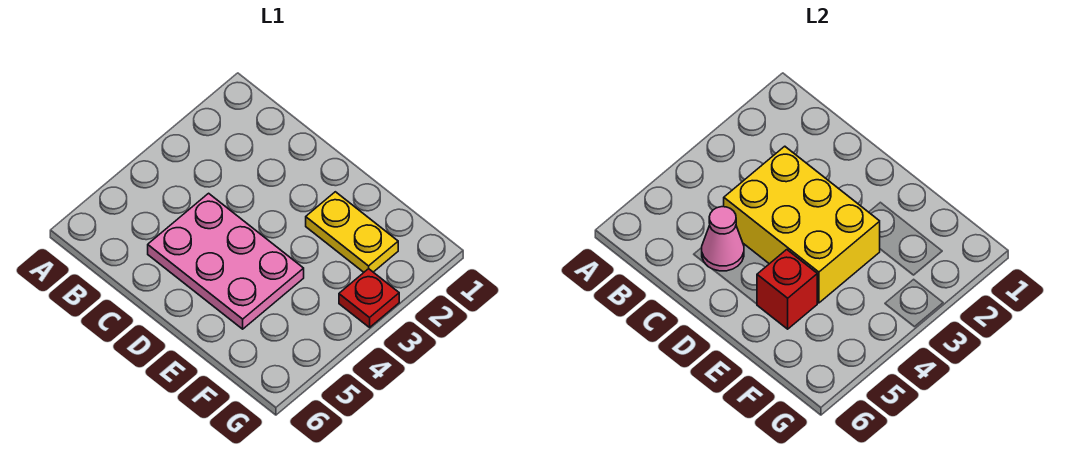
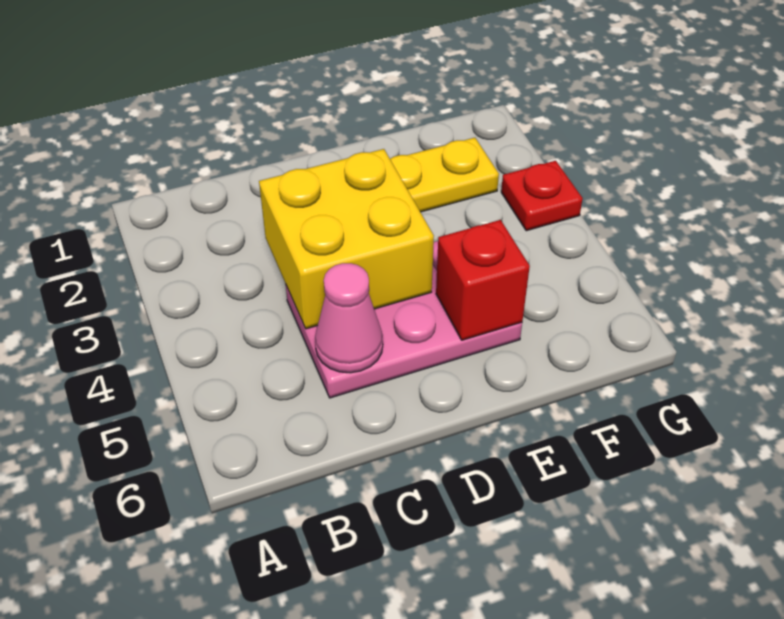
yellow 2x3 brick [724,146,880,303] -> yellow 2x2 brick [259,149,434,329]

